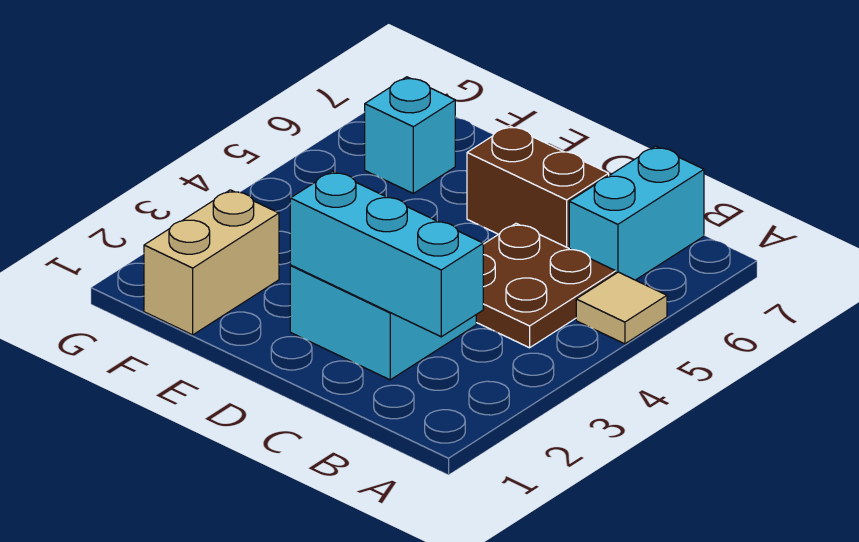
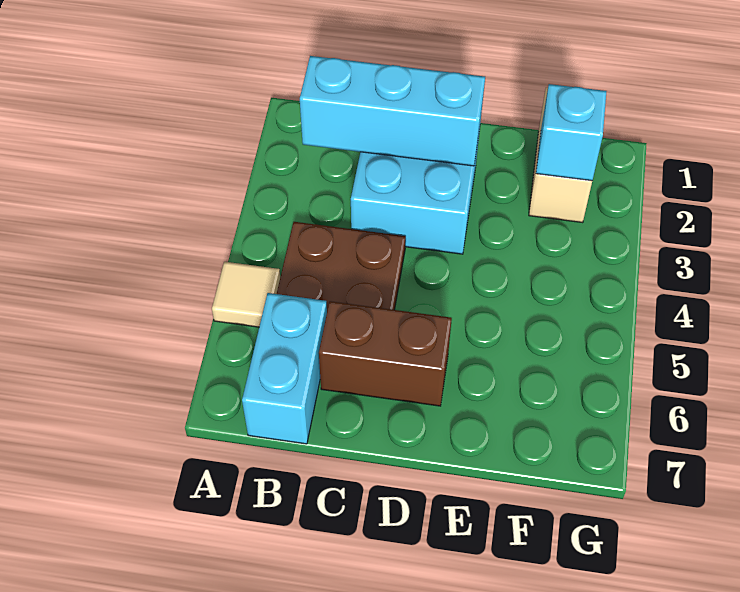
cyan 1x1 brick [365,77,455,193] -> cyan 1x1 brick moved to [536,84,607,181]

